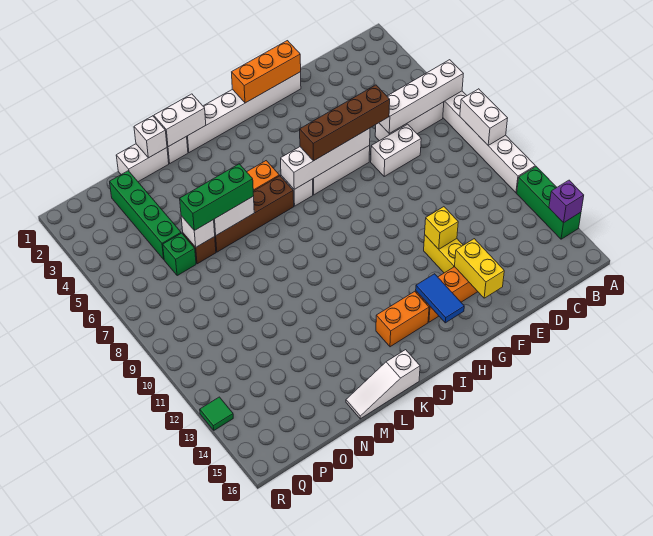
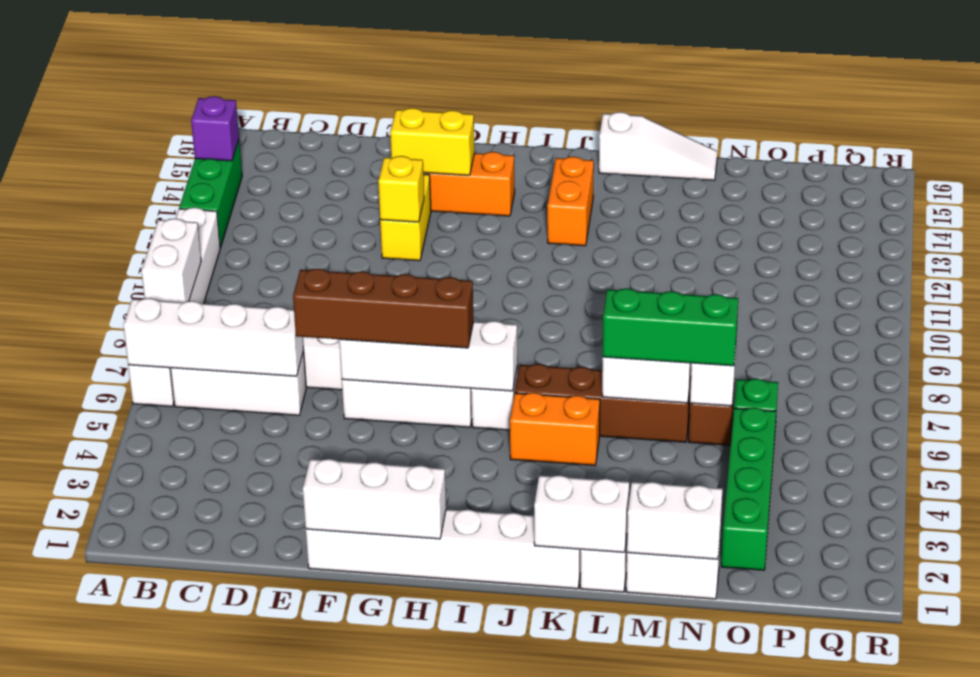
orange 1x3 brick [232,41,301,103] -> white 1x3 brick [303,459,446,539]
yellow 1x2 brick [454,239,504,298] -> yellow 1x2 brick turned to [390,108,474,175]
blue 1x2 tile [416,274,464,323] -> none
orange 1x2 brick [376,291,429,347] -> orange 1x2 brick turned to [547,157,594,246]
white 1x1 brick [134,116,167,158] -> white 1x2 brick [627,482,722,559]
green 1x1 tile [200,397,233,430] -> none

